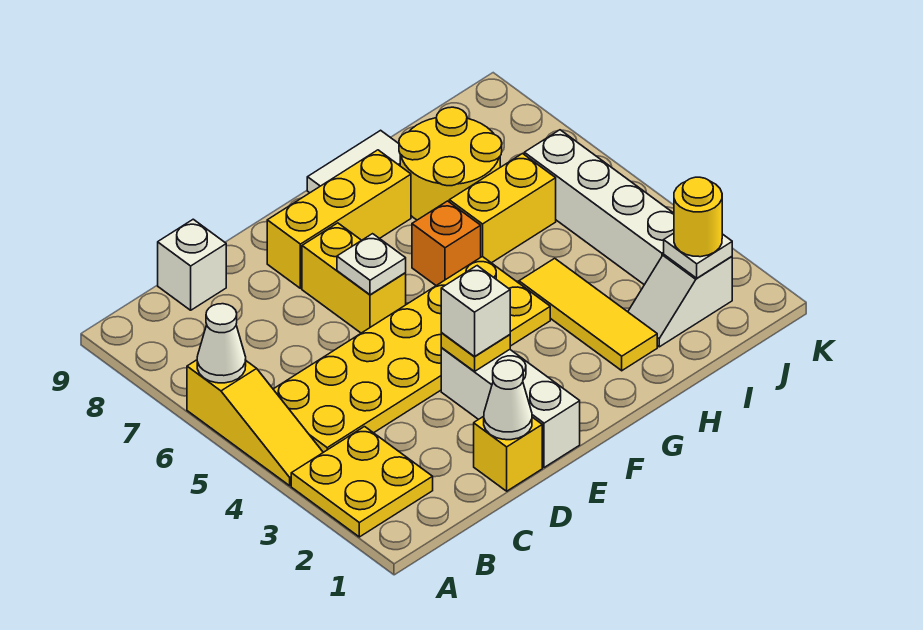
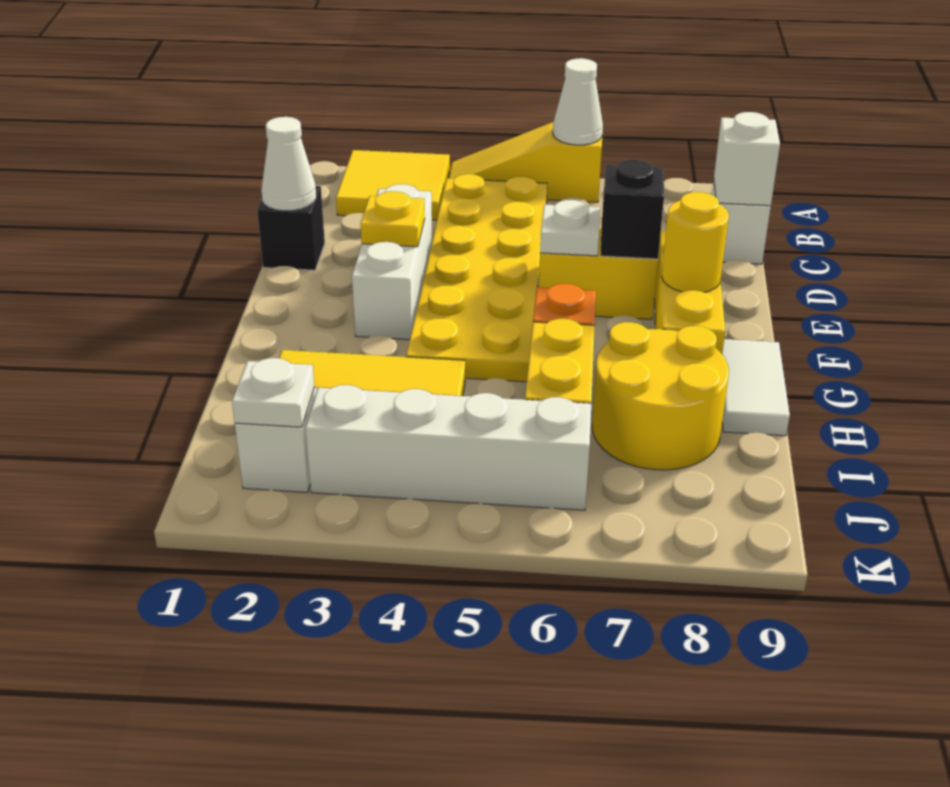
yellow 2x2 plate [291,427,433,537] -> yellow 2x2 tile [336,150,450,220]
yellow 1x1 brick [474,417,542,491] -> black 1x1 brick [257,186,325,270]
white 1x3 brick [441,348,580,468] -> white 1x3 brick turned to [352,184,432,339]
white 1x1 brick [441,266,510,356] -> white 1x1 brick moved to [714,112,780,206]
none -> black 1x1 brick [600,160,664,259]
yellow 1x1 round brick [674,177,722,257] -> yellow 1x1 round brick moved to [662,192,729,292]

